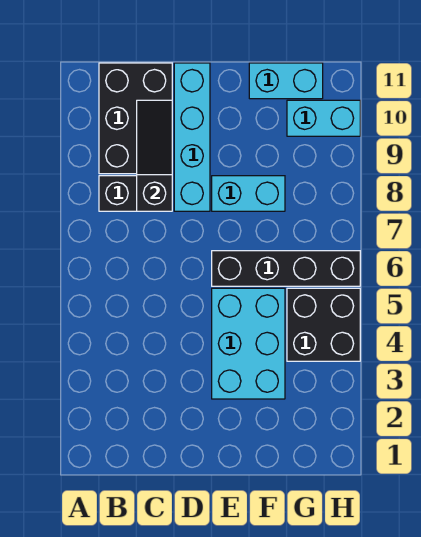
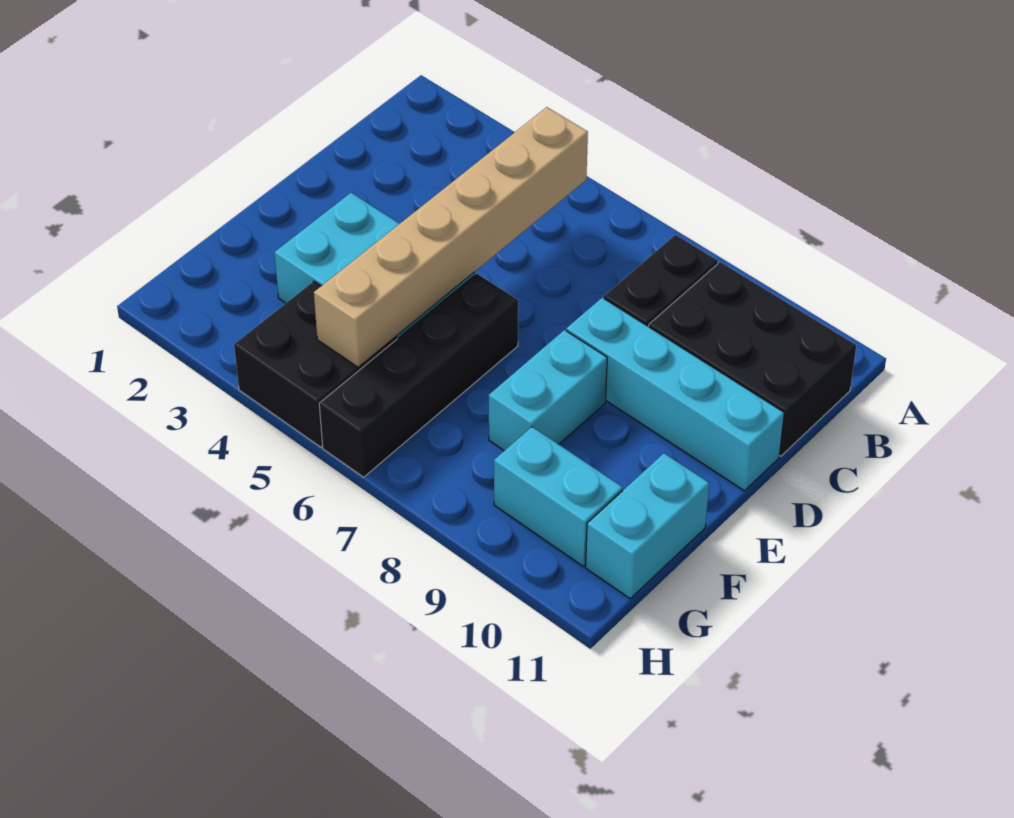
none -> tan 1x6 brick [314,107,588,367]
black 1x3 slope [137,100,172,211] -> none
cyan 1x2 brick [287,100,360,136] -> cyan 1x2 brick turned to [494,427,623,566]

